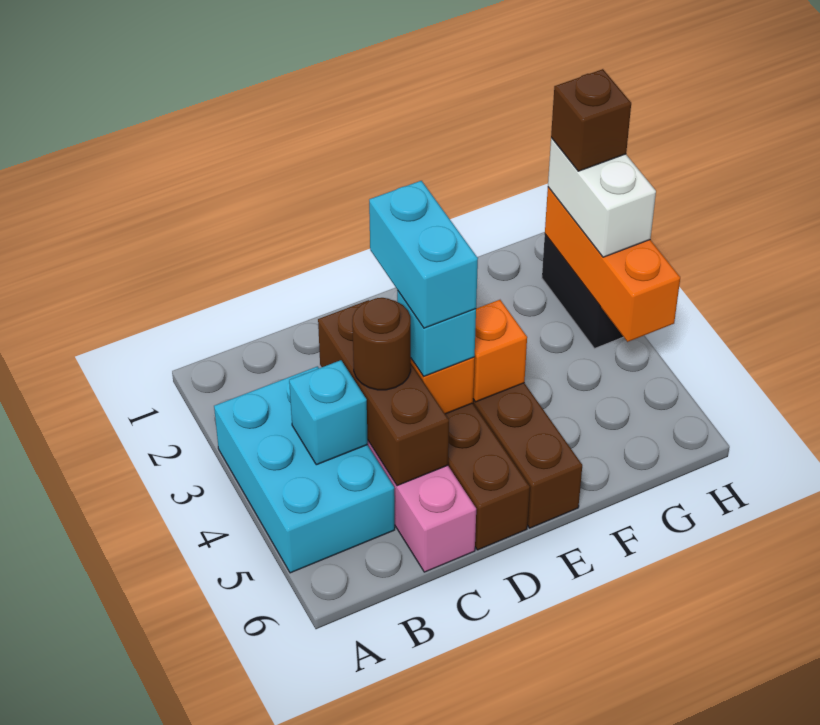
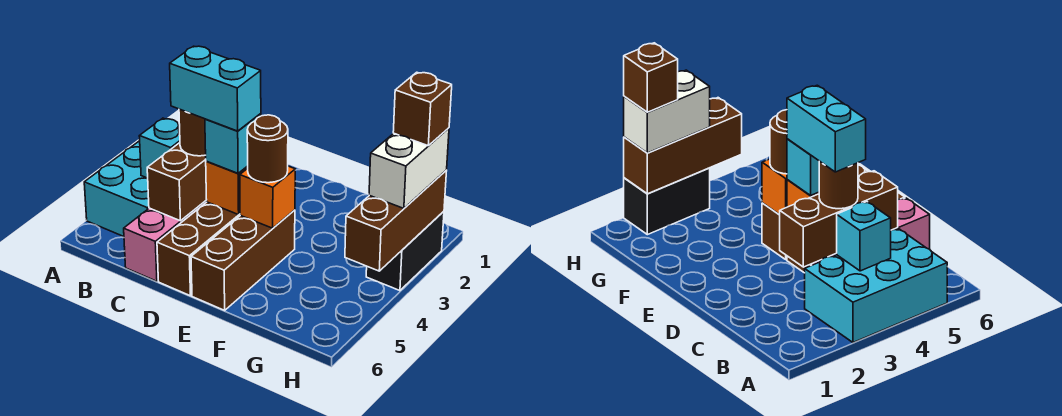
cyan 1x2 brick [369,181,478,328] -> cyan 1x2 brick turned to [170,46,261,131]
none -> brown 1x1 round brick [247,115,288,183]
orange 1x3 brick [545,187,680,342] -> brown 1x3 brick [345,170,447,271]

